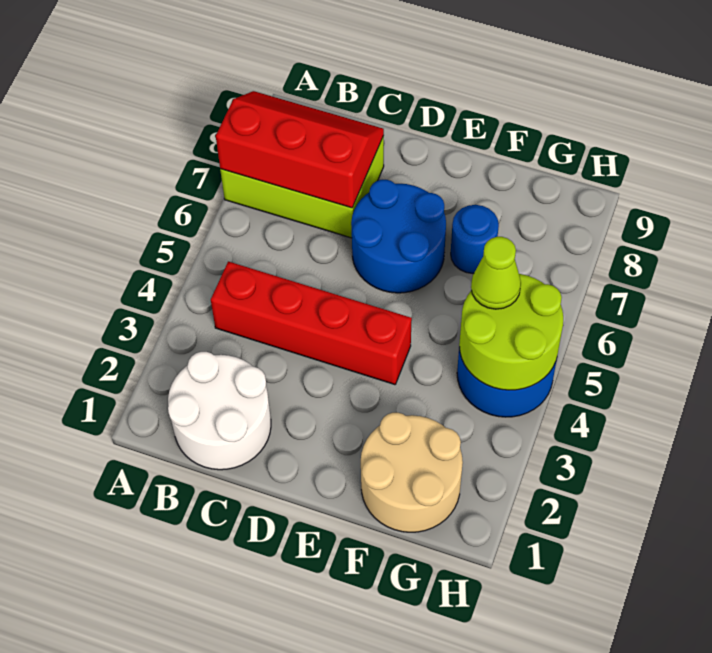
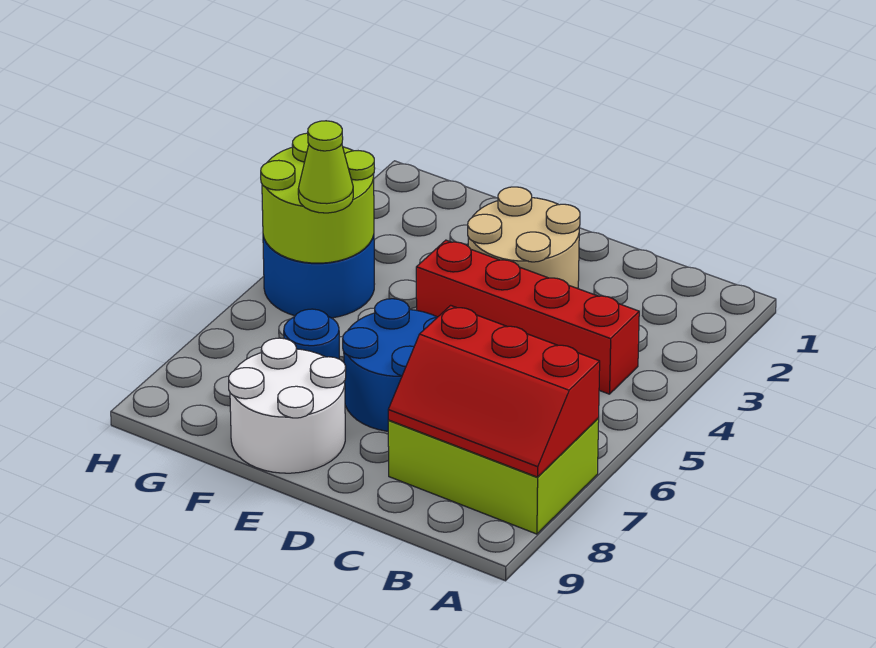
white 2x2 round brick [168,352,271,470] -> white 2x2 round brick moved to [229,338,346,473]
tan 2x2 round brick [361,413,463,532] -> tan 2x2 round brick moved to [468,187,580,289]

